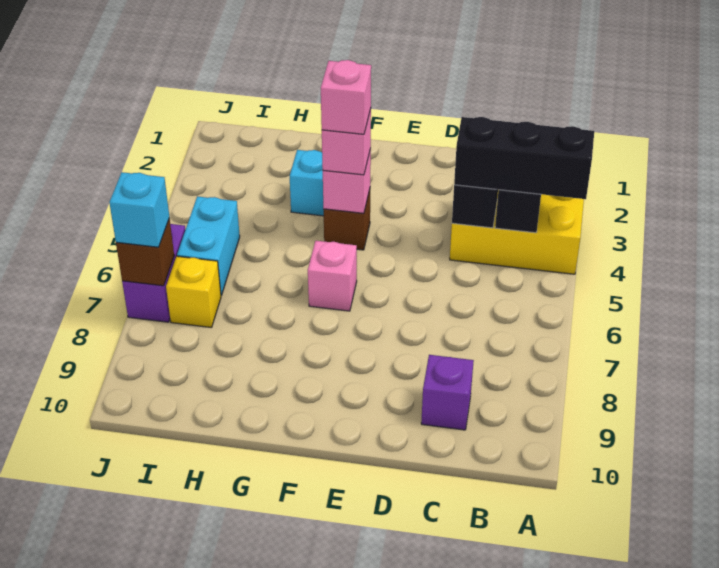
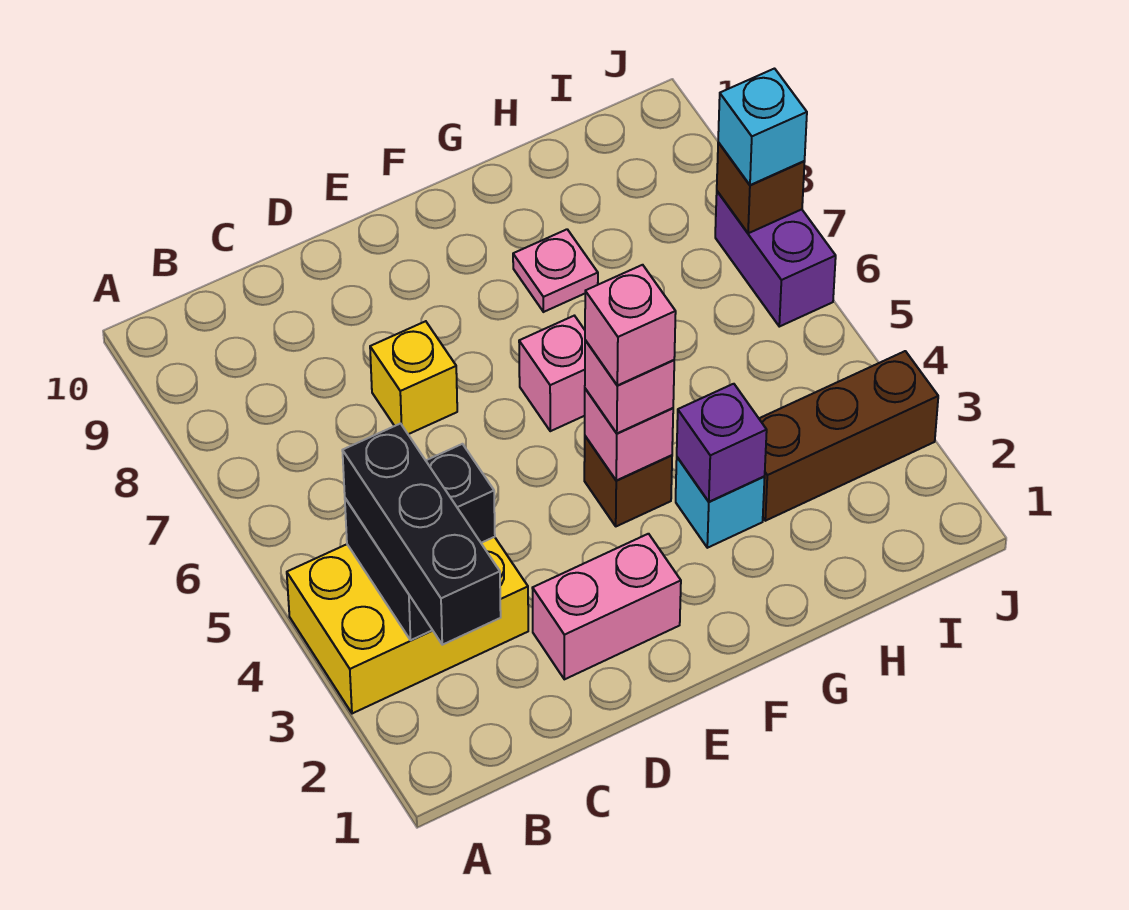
black 1x3 brick [454,117,594,199] -> black 1x3 brick turned to [342,424,501,645]
purple 1x1 brick [421,355,474,430] -> purple 1x1 brick moved to [677,384,767,502]
none -> pink 1x2 brick [532,534,681,679]
none -> pink 1x1 plate [513,229,598,312]
none -> brown 1x3 brick [759,351,938,521]
cyan 1x2 brick [177,196,240,295] -> none
yellow 1x1 brick [166,256,221,328] -> yellow 1x1 brick moved to [370,321,457,434]

